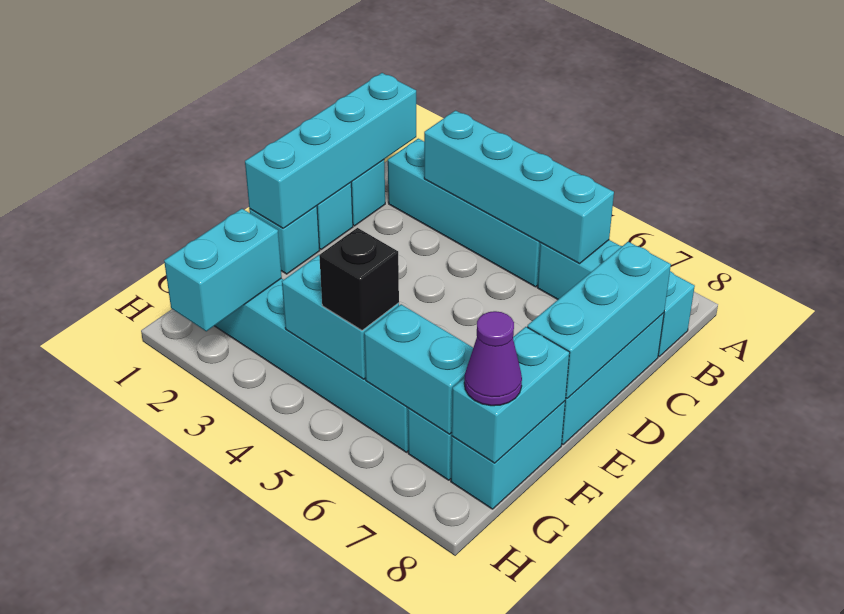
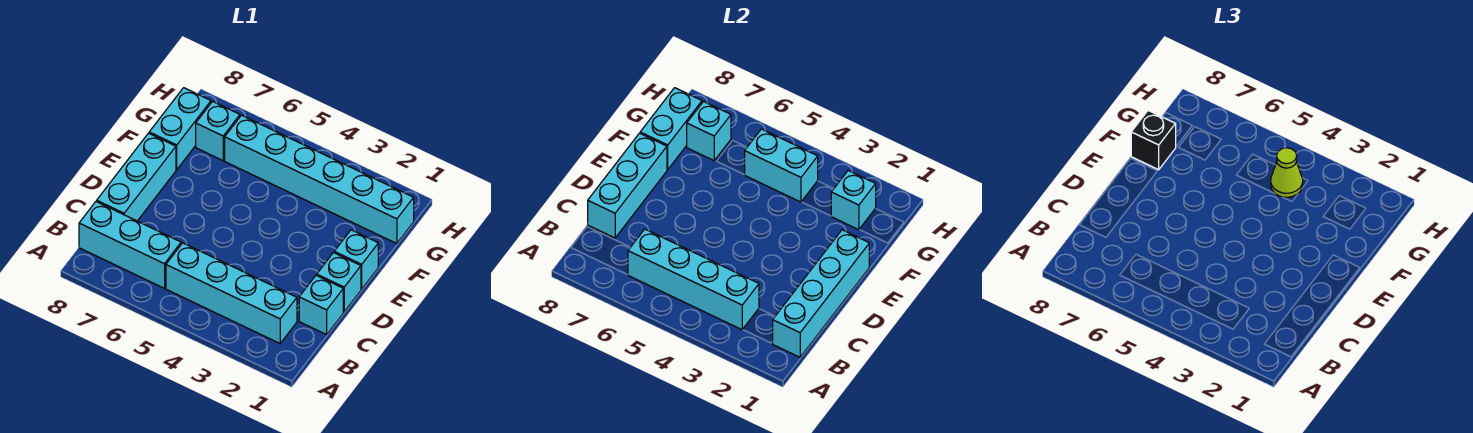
cyan 1x2 brick [164,209,282,331] -> cyan 1x1 brick [831,171,876,230]
none -> lime 1x1 cone [1271,148,1303,197]
black 1x1 brick [319,228,399,330] -> black 1x1 brick moved to [1131,111,1176,170]
cyan 1x2 brick [364,304,473,434] -> cyan 1x1 brick [687,101,731,161]
purple 1x1 cone [464,311,522,406] -> none

